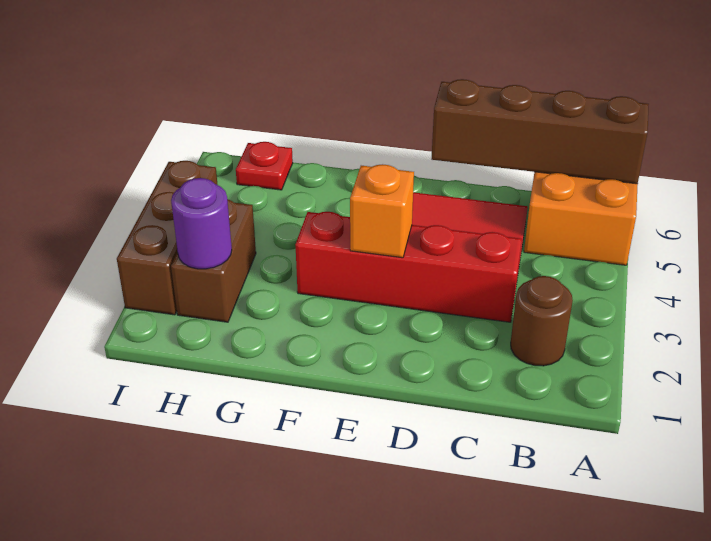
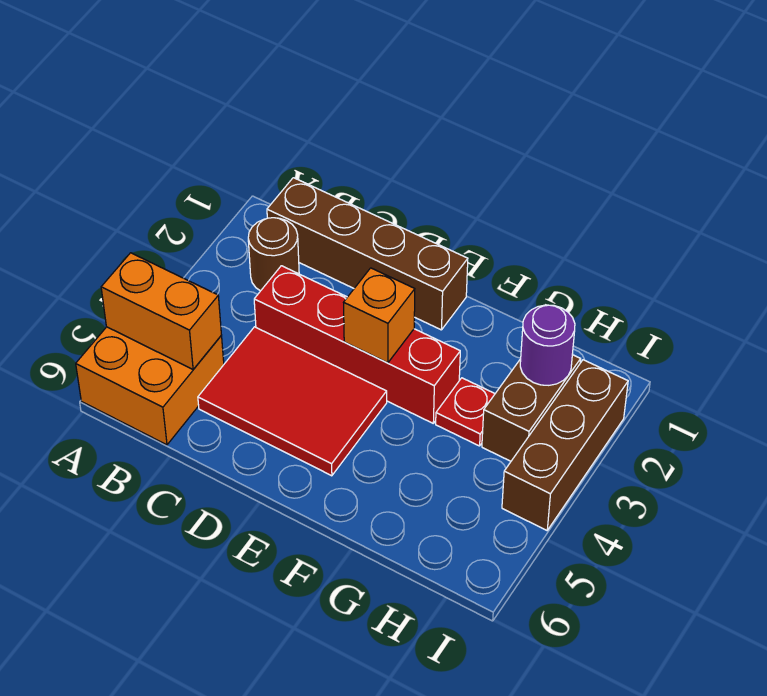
none -> orange 1x2 brick [101,253,221,369]
brown 1x4 brick [432,79,649,184] -> brown 1x4 brick moved to [267,178,468,330]
red 1x1 plate [236,142,293,190] -> red 1x1 plate moved to [436,378,495,446]

